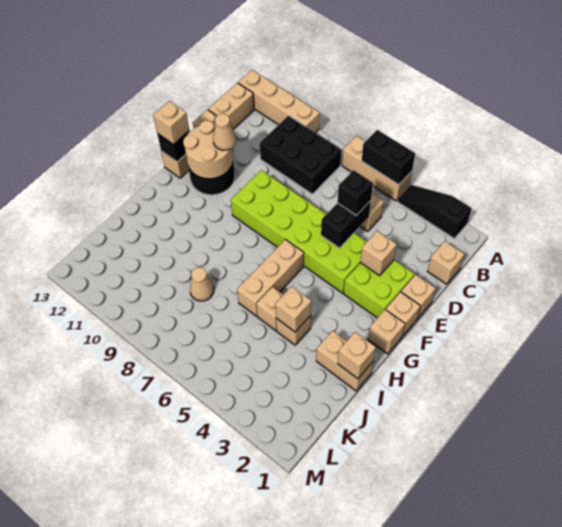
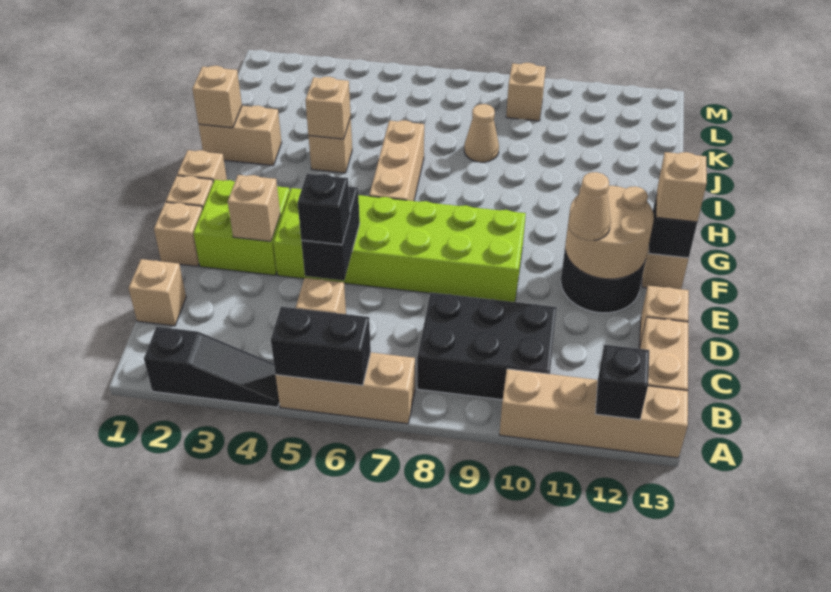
none -> black 1x1 brick [595,345,649,420]
tan 1x1 brick [256,287,283,331] -> tan 1x1 brick moved to [506,63,546,121]

